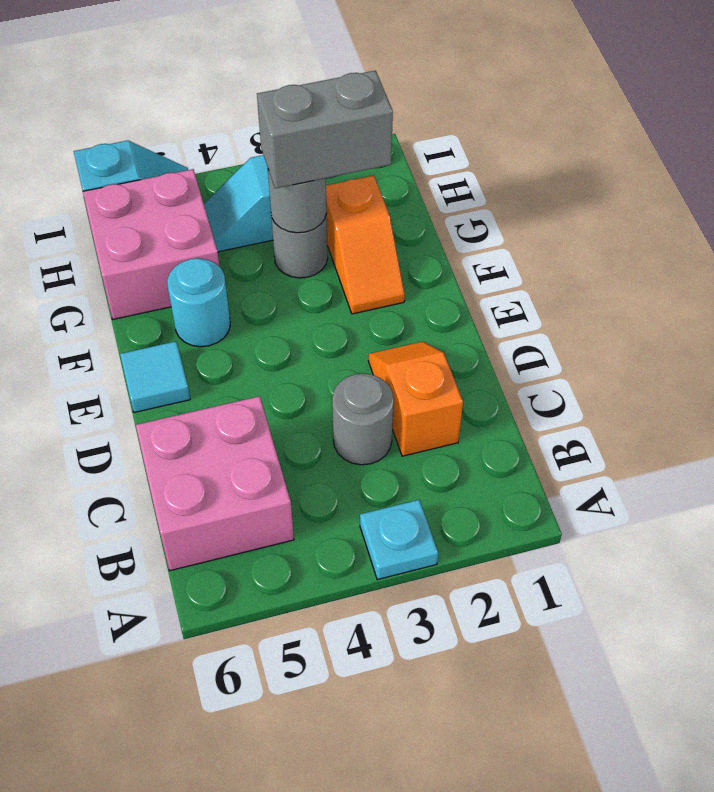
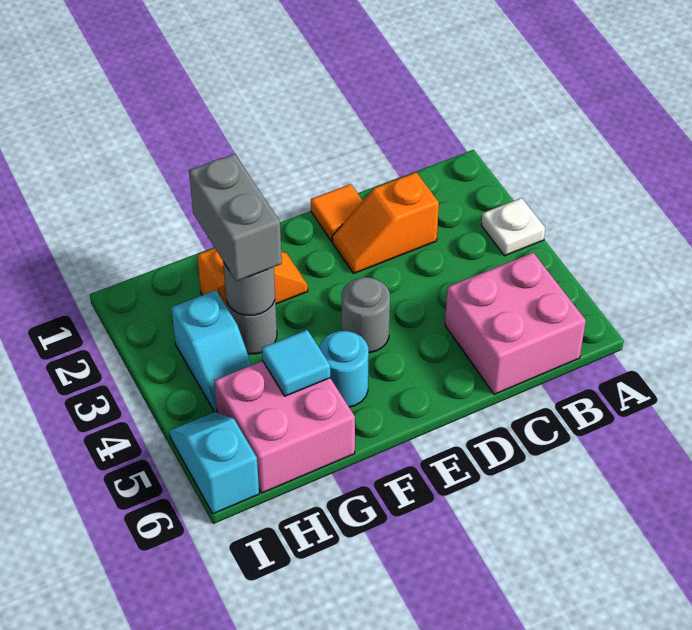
cyan 1x1 plate [360,500,438,580] -> white 1x1 plate [481,198,545,256]
grey 1x1 round brick [332,374,394,465] -> grey 1x1 round brick moved to [342,277,390,353]
none -> orange 1x1 tile [311,184,363,241]
cyan 1x1 tile [120,341,190,413] -> cyan 1x1 tile moved to [262,330,330,396]

